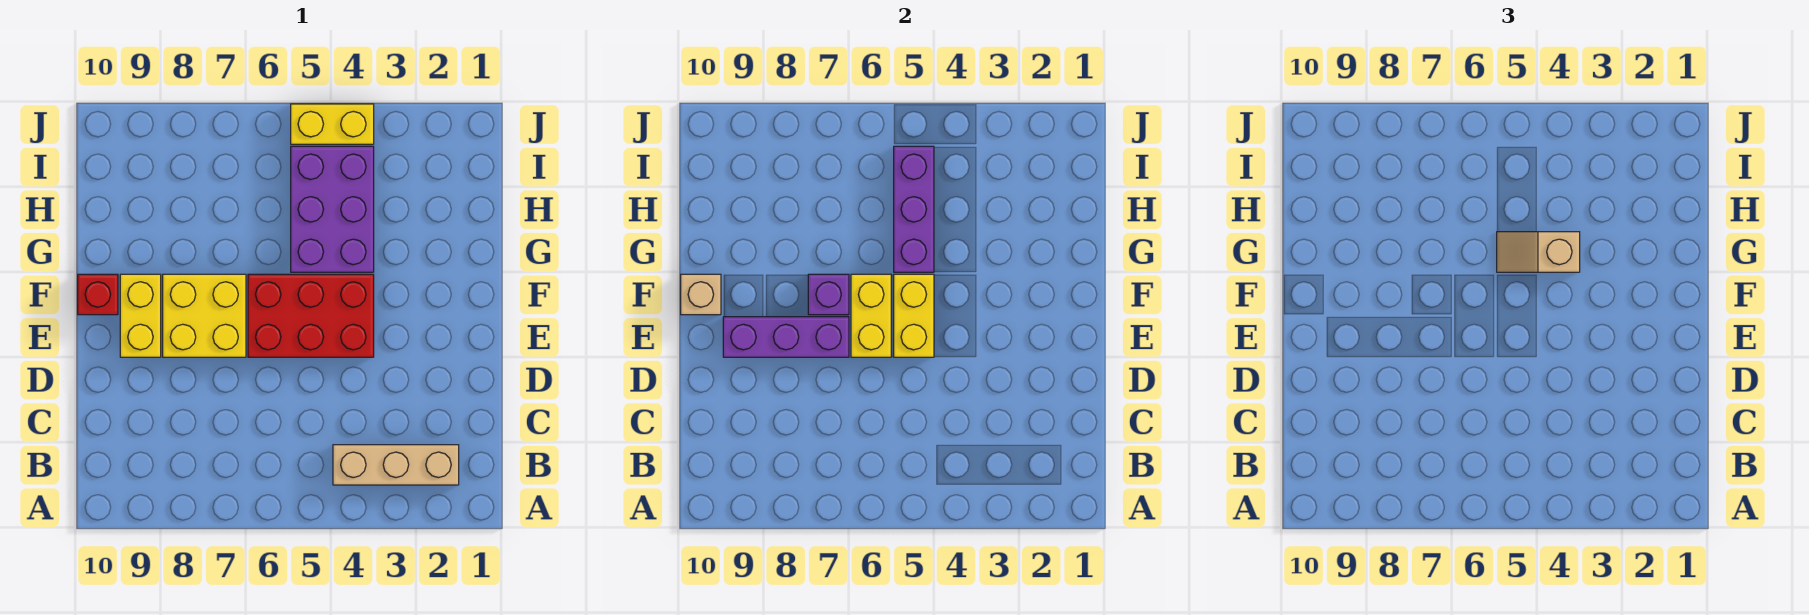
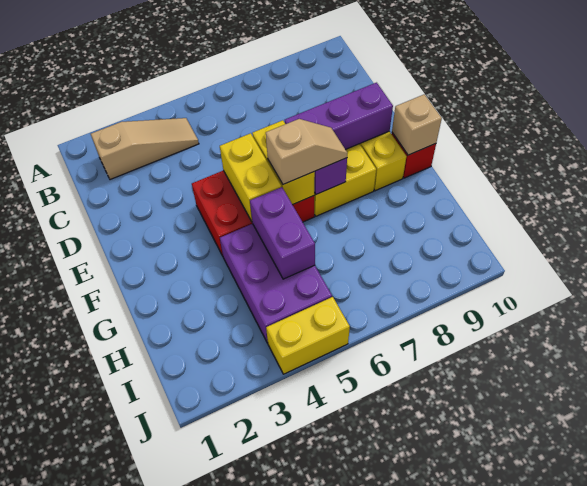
tan 1x3 brick [333,445,459,485] -> tan 1x3 slope [91,118,199,180]
tan 1x2 slope [1497,232,1580,272] -> tan 1x2 slope moved to [266,119,347,184]
purple 1x3 brick [894,146,934,272] -> purple 1x2 brick [250,187,315,279]

